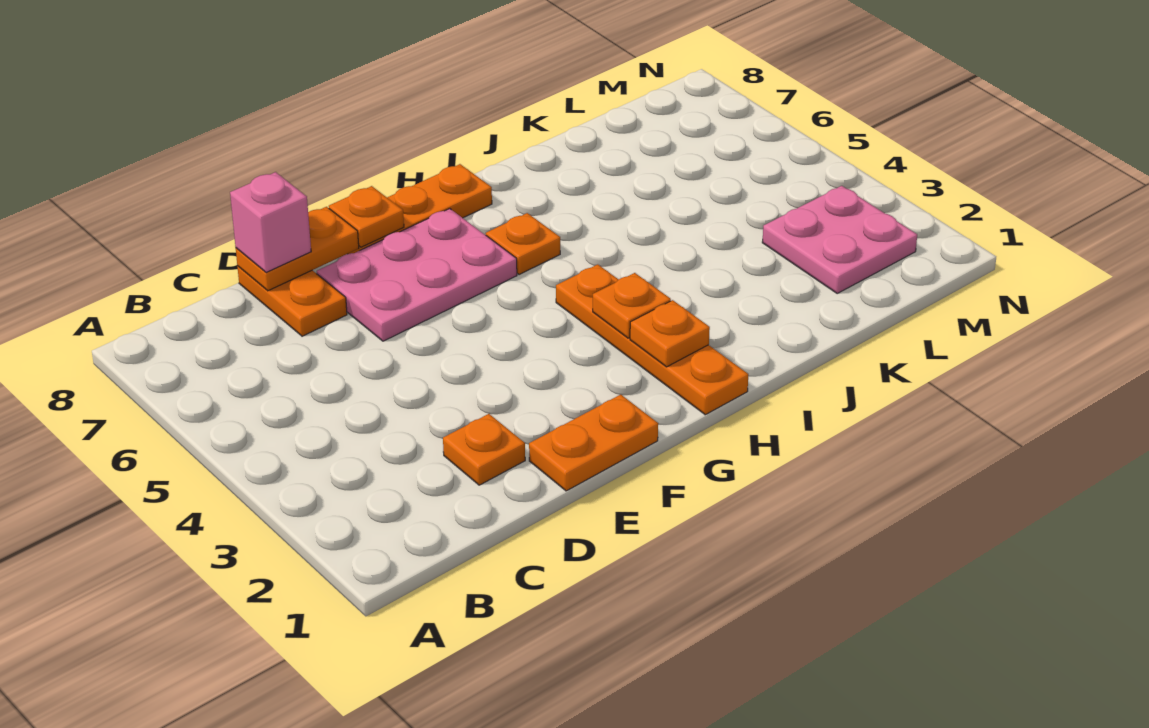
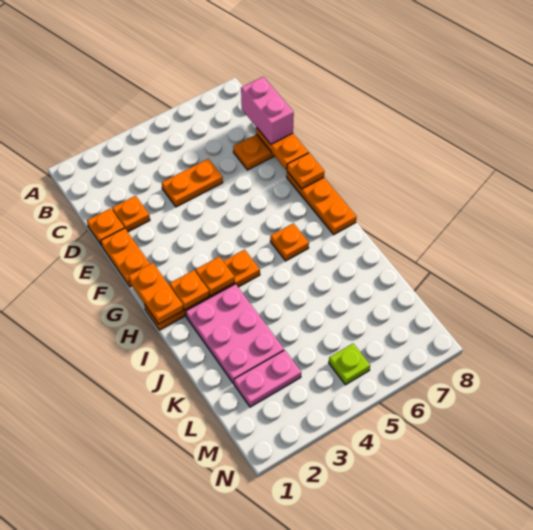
none -> orange 1x1 plate [87,208,124,246]
none -> orange 1x2 plate [162,159,223,207]
pink 1x1 brick [230,172,311,273] -> pink 1x2 brick [241,77,294,144]
pink 2x3 plate [317,209,517,341] -> pink 2x3 plate moved to [186,284,284,383]
none -> orange 1x2 plate [128,263,184,324]
pink 2x2 plate [762,186,917,293] -> pink 1x2 plate [234,350,301,407]
none -> lime 1x1 plate [329,344,370,385]

